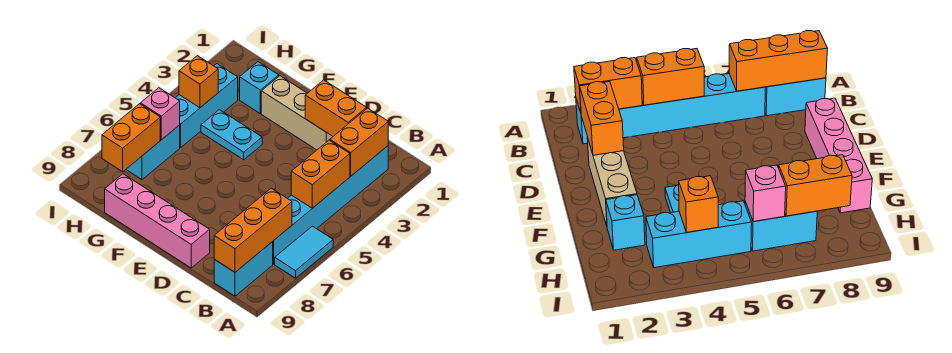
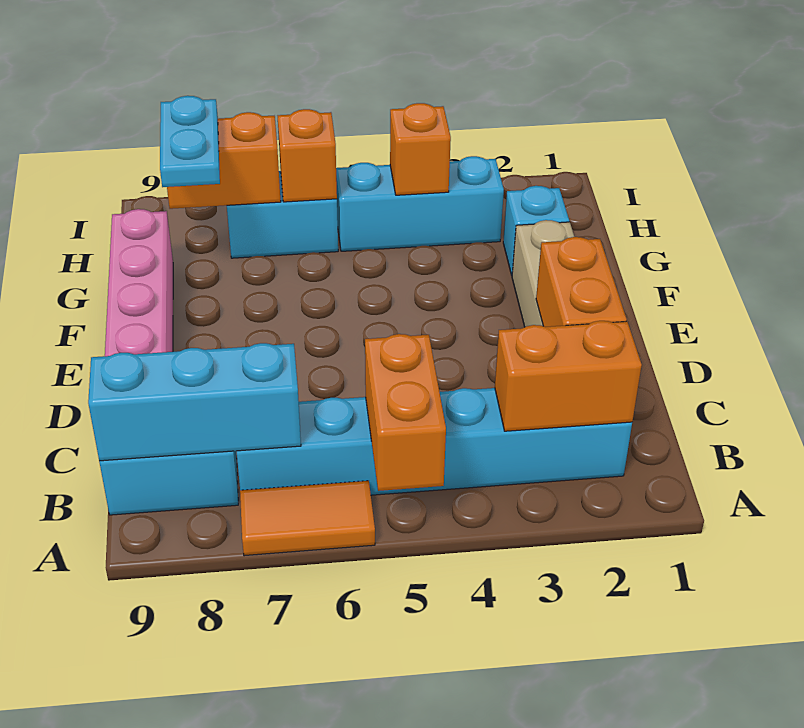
cyan 1x2 tile [275,226,333,278] -> orange 1x2 tile [240,481,375,556]
orange 1x2 brick [291,140,350,208] -> orange 1x2 brick turned to [365,334,446,491]
orange 1x3 brick [214,188,292,272] -> cyan 1x3 brick [88,343,301,461]
cyan 1x2 plate [201,110,262,160] -> cyan 1x2 plate moved to [160,96,220,187]
pink 1x1 brick [141,88,180,140] -> orange 1x1 brick [278,109,337,202]

